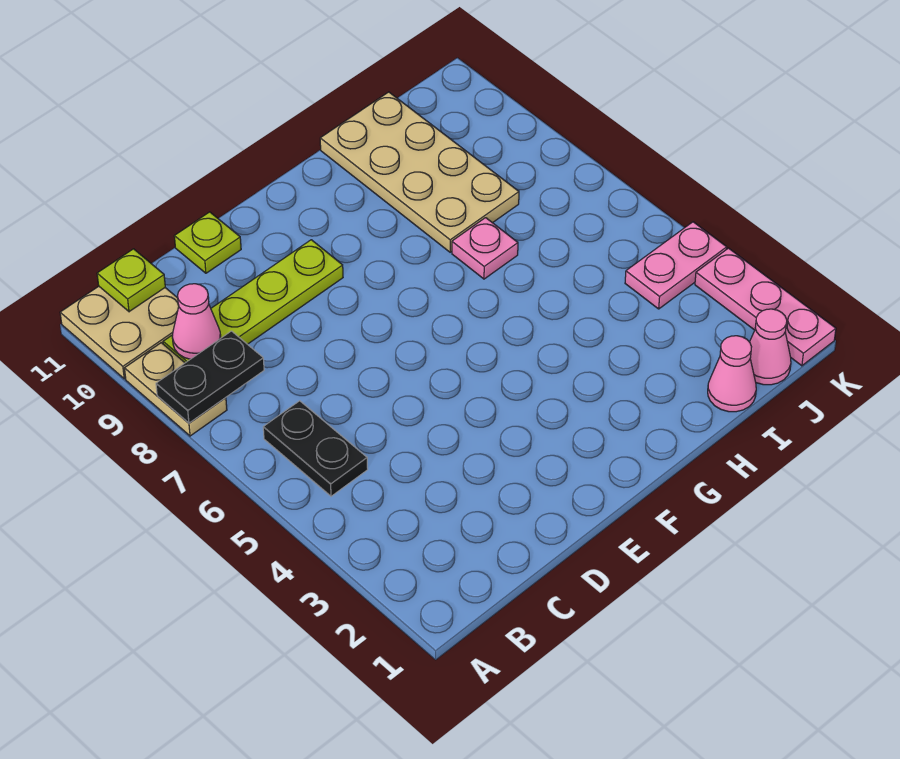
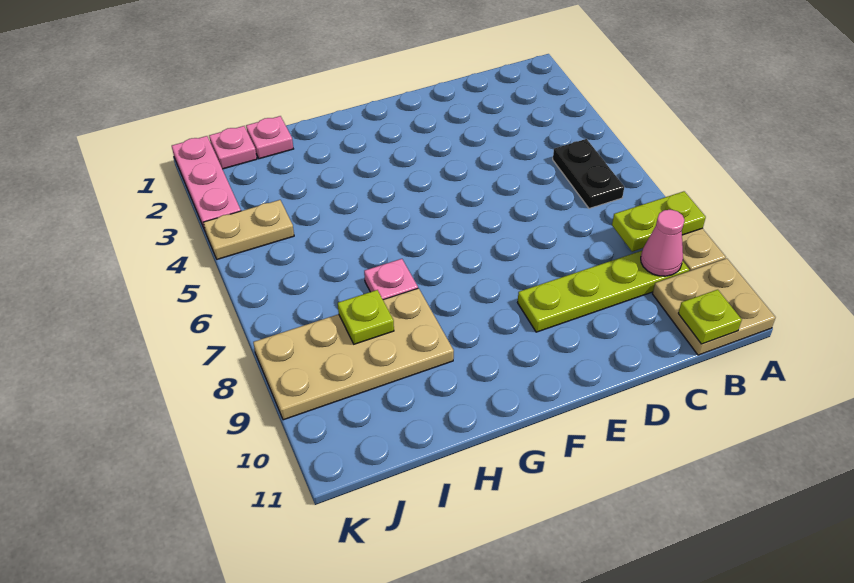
black 1x2 plate [156,331,264,423] -> lime 1x2 plate [612,191,706,252]
lime 1x1 plate [174,212,241,273] -> lime 1x1 plate moved to [338,290,394,344]
tan 2x4 plate [320,92,519,252] -> tan 2x4 plate turned to [253,288,454,420]
pink 1x1 cone [708,336,756,412] -> pink 1x1 plate [246,116,293,159]
pink 1x1 cone [750,309,791,385] -> pink 1x1 plate [209,126,257,169]
pink 1x2 plate [625,222,727,309] -> tan 1x2 plate [203,200,294,259]

